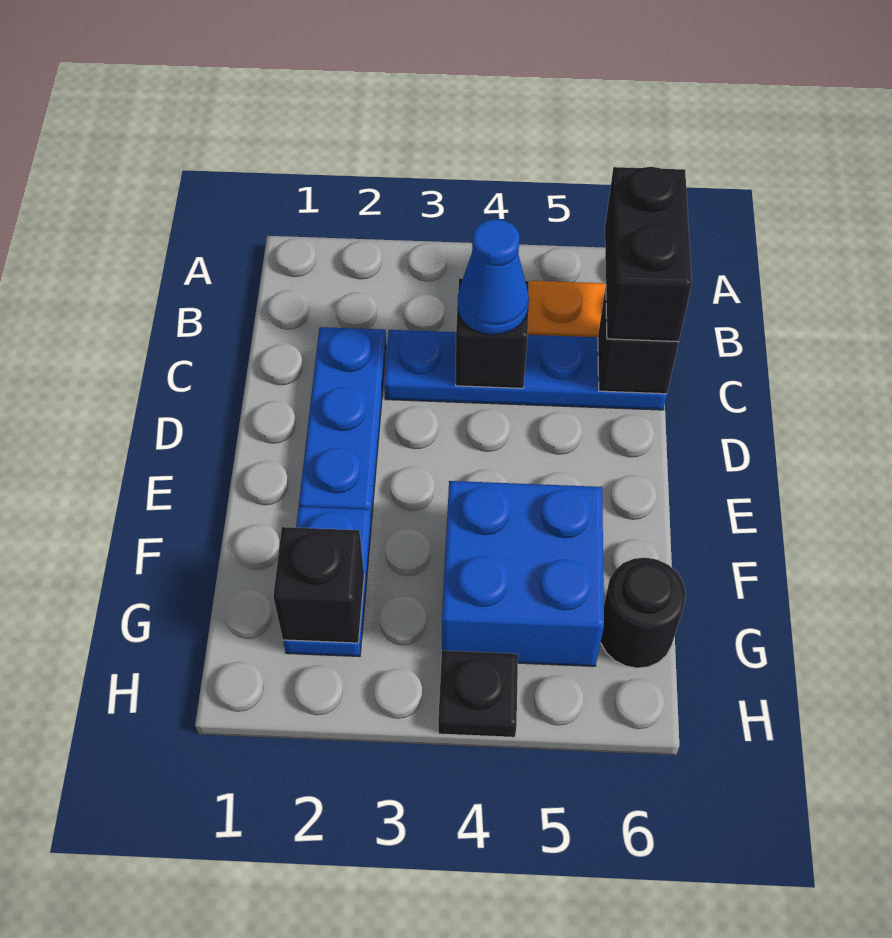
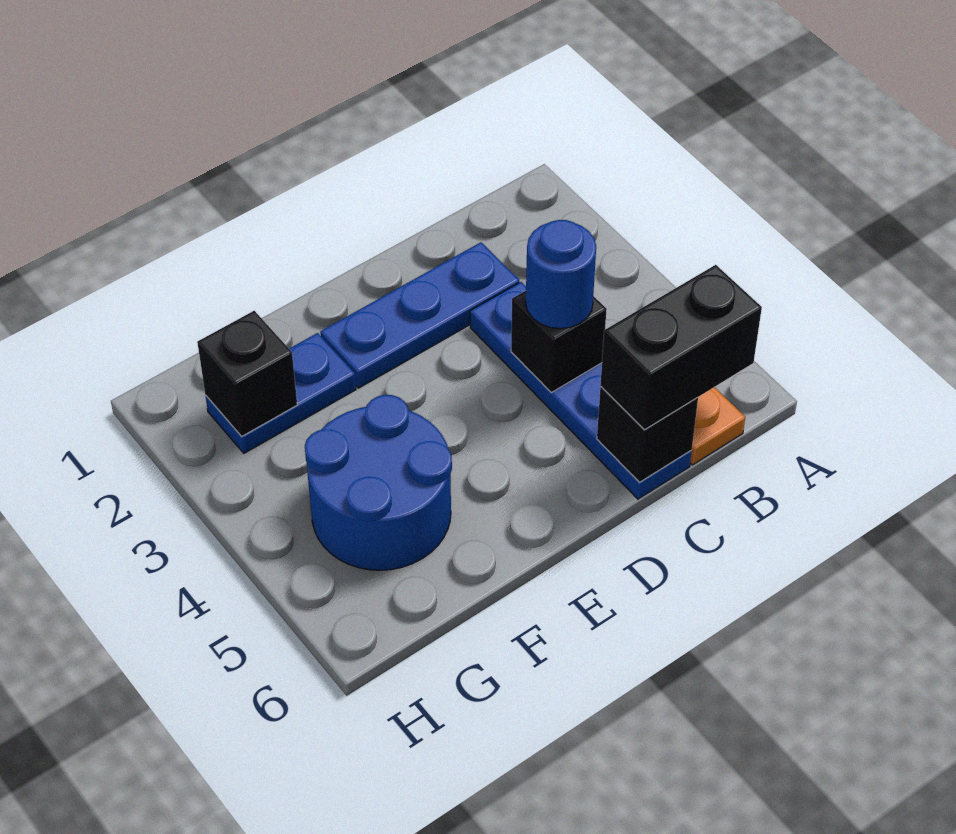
blue 1x1 cone [458,219,529,335] -> blue 1x1 round brick [526,220,596,329]
blue 2x2 brick [442,481,604,666] -> blue 2x2 round brick [305,395,452,570]
black 1x1 round brick [601,558,686,668] -> none
black 1x1 plate [438,651,518,737] -> none

